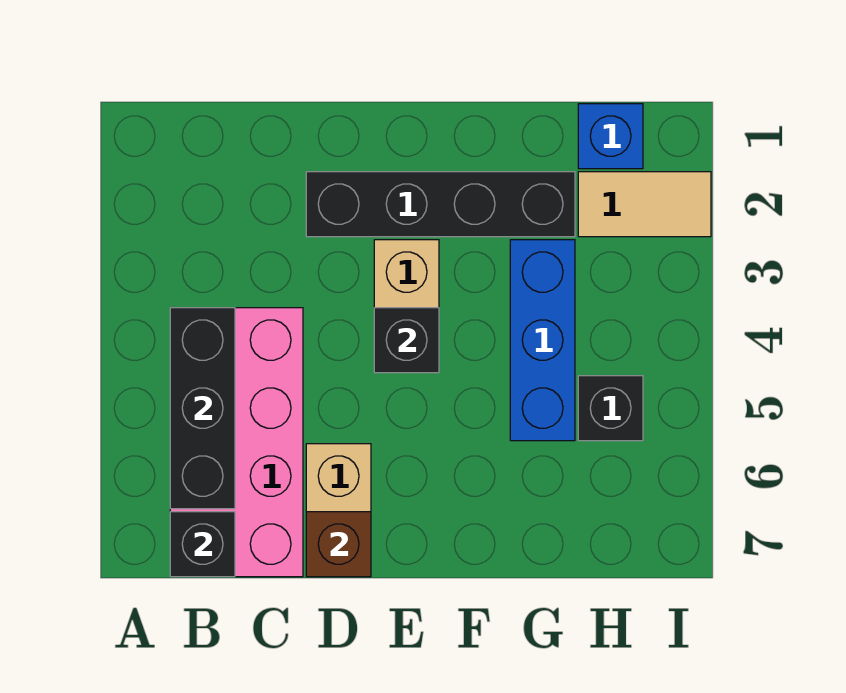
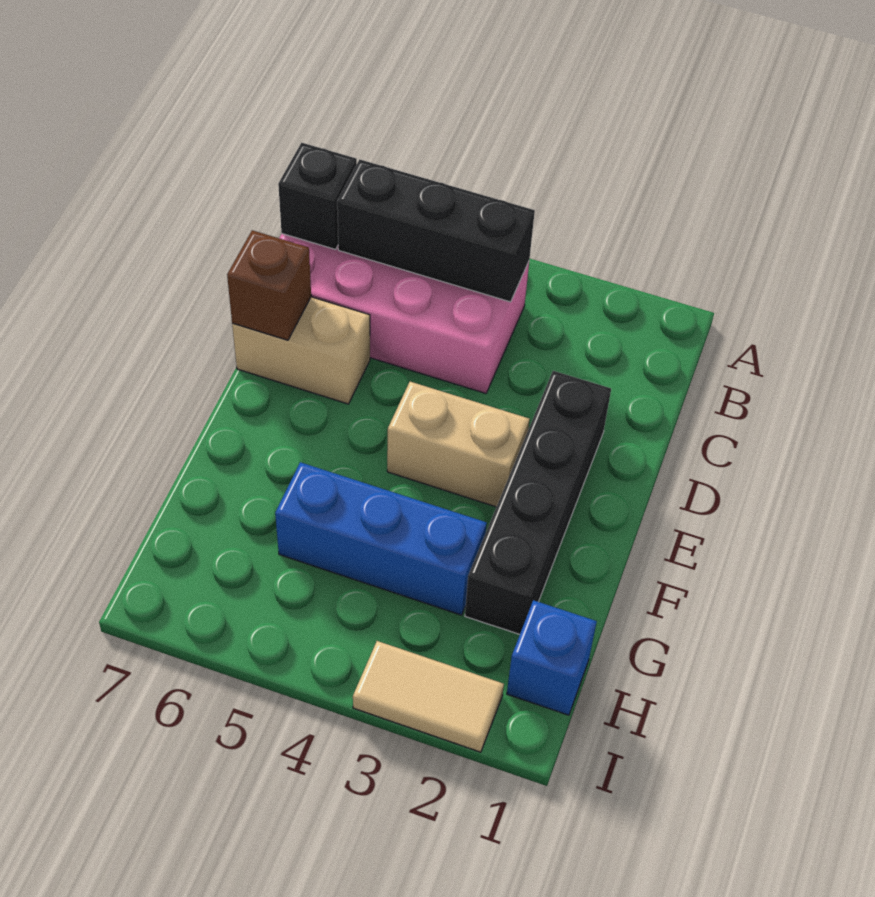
black 1x1 brick [374,308,439,373] -> none
tan 1x2 tile [578,172,711,237] -> tan 1x2 tile turned to [353,641,504,752]
black 1x1 brick [578,376,643,441] -> none

